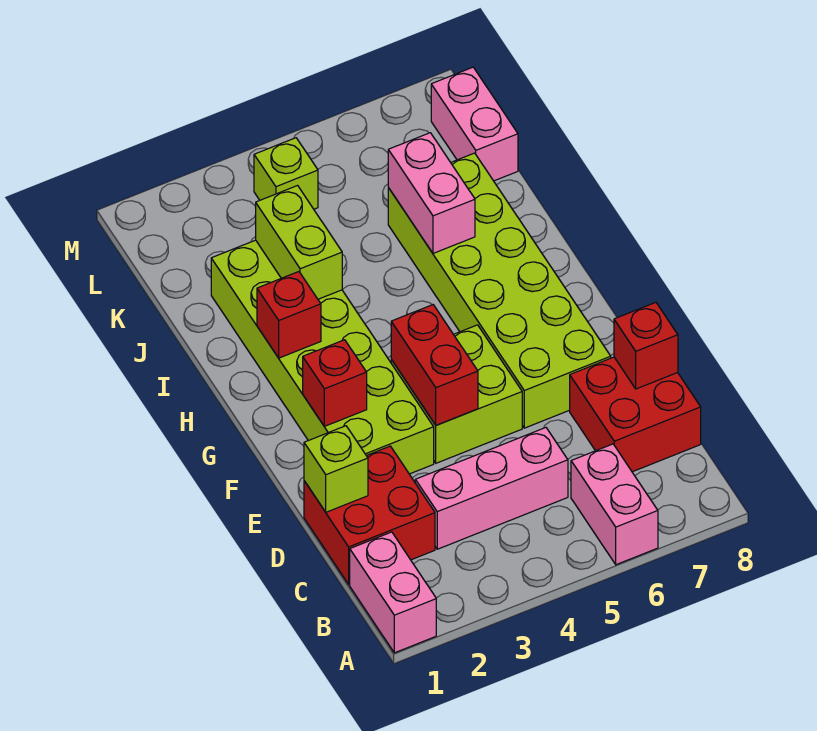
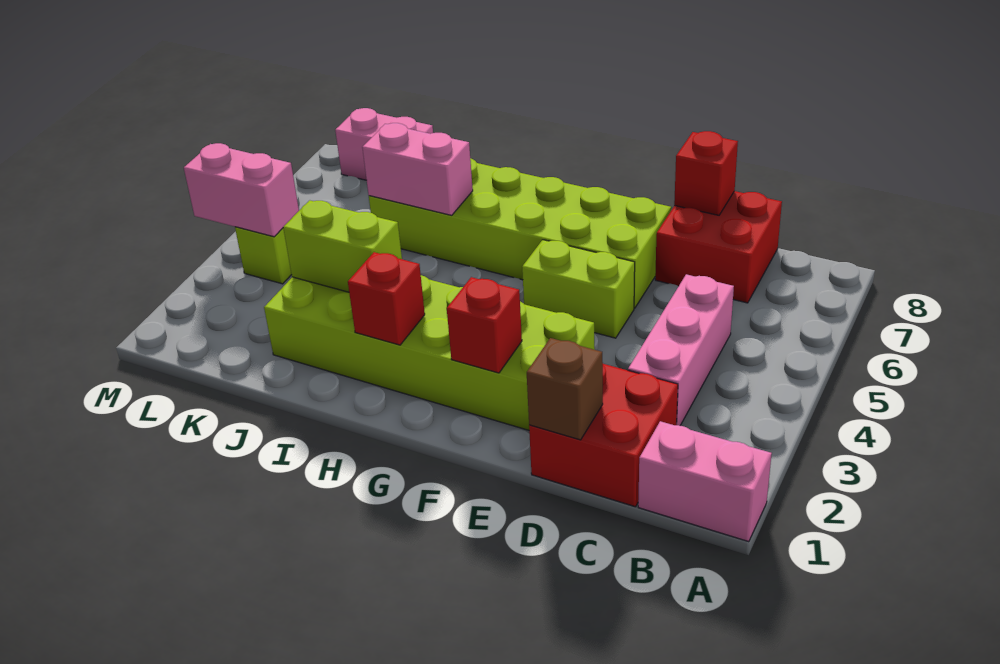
pink 1x2 brick [571,444,658,565] -> pink 1x2 brick moved to [184,143,299,237]
lime 1x1 brick [304,426,368,512] -> brown 1x1 brick [527,338,603,440]
lime 2x2 brick [391,325,522,463] -> lime 1x2 brick [522,240,635,338]
red 1x2 brick [391,305,478,425] -> none

